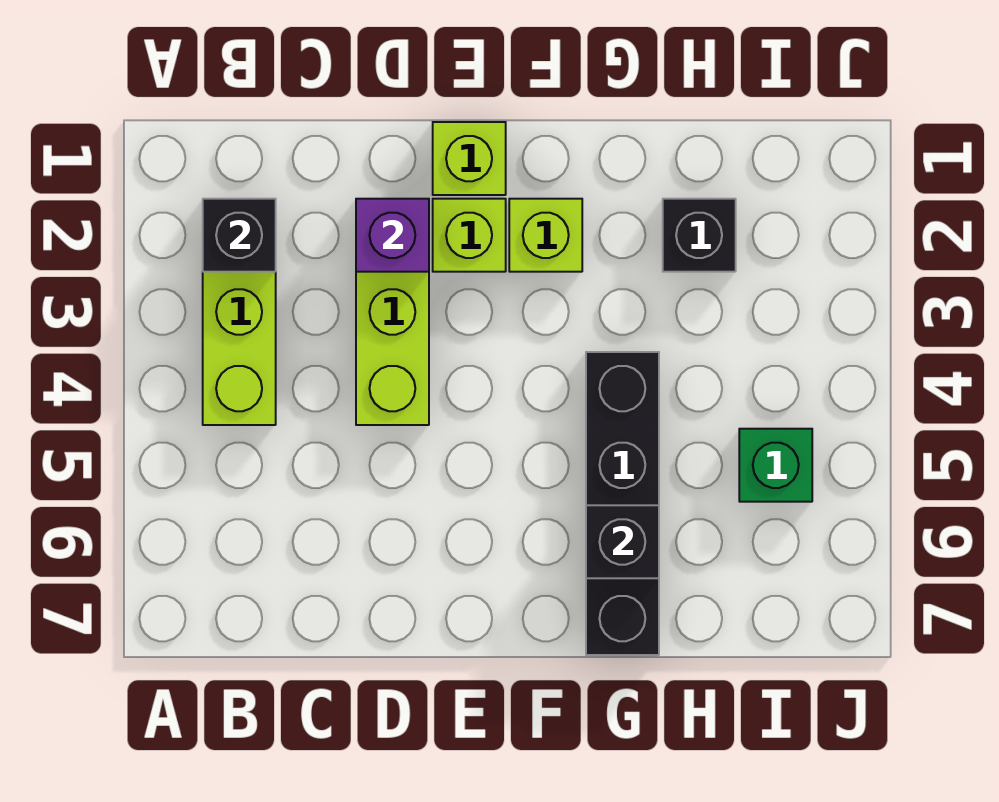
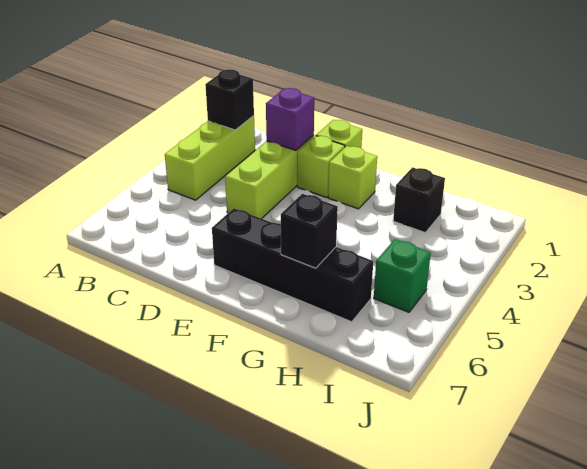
black 1x4 brick [586,352,659,655] -> black 1x4 brick turned to [212,208,373,322]

